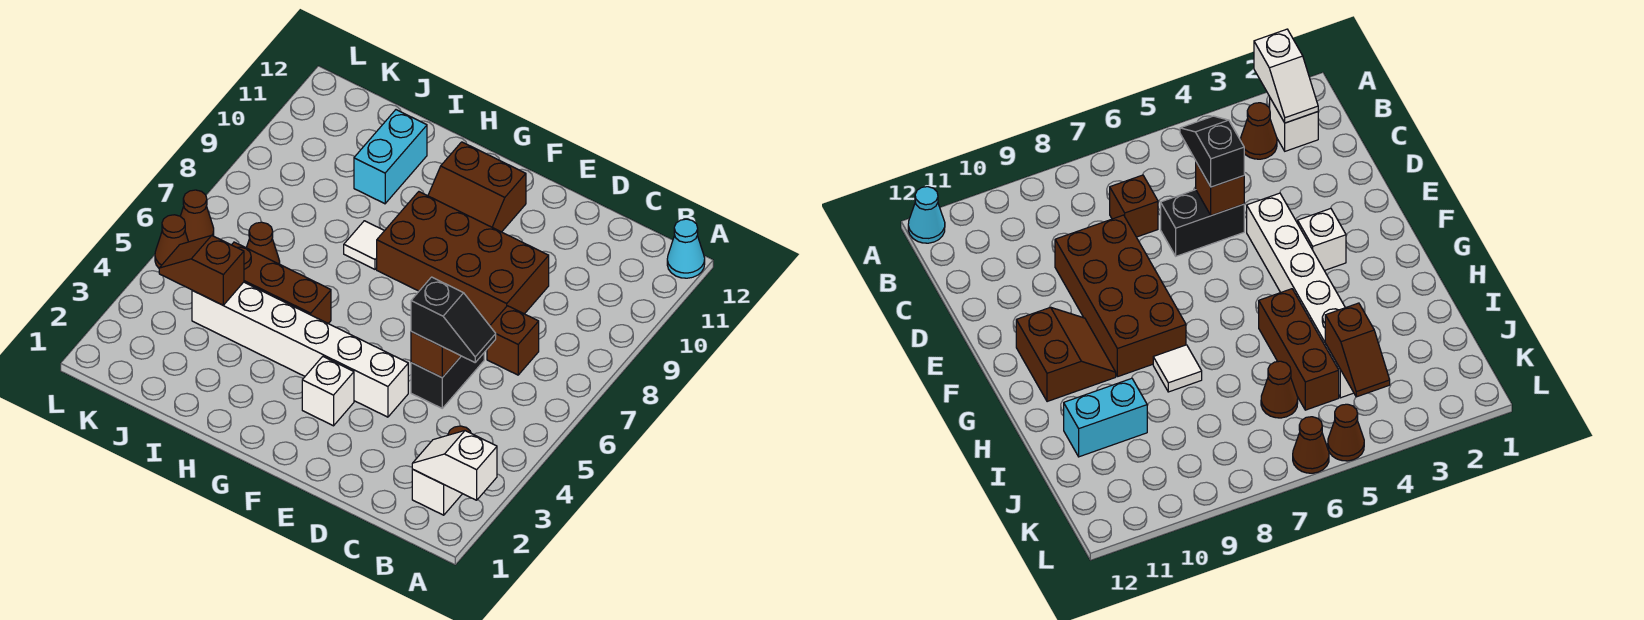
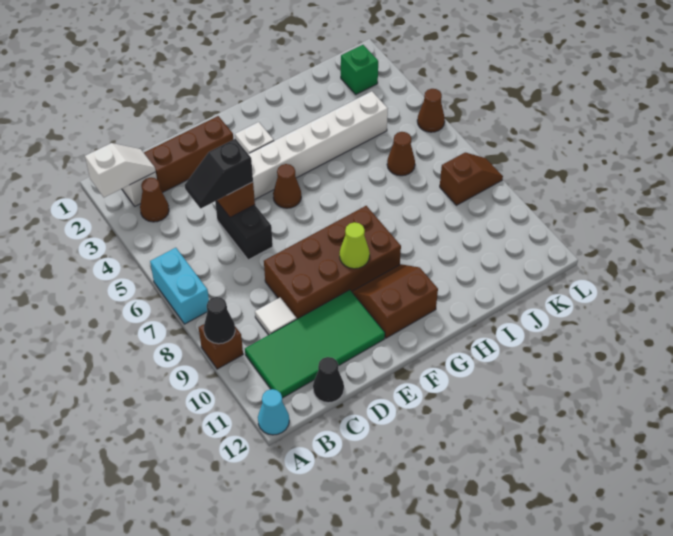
none -> black 1x1 cone [204,297,235,344]
none -> green 2x4 tile [245,290,385,398]
brown 1x1 brick [487,306,539,375] -> brown 1x1 brick moved to [199,324,243,369]
none -> black 1x1 cone [313,357,344,403]
none -> lime 1x1 cone [340,222,370,269]
brown 1x3 brick [232,242,331,324] -> brown 1x3 brick moved to [144,116,233,193]
white 1x1 tile [344,221,384,269] -> white 1x1 tile moved to [255,298,297,335]
cyan 1x2 brick [354,110,427,204] -> cyan 1x2 brick moved to [150,248,209,324]
brown 1x2 slope [159,235,244,305] -> brown 1x2 slope moved to [440,153,503,205]
none -> green 1x1 brick [341,45,378,94]
brown 1x1 cone [180,190,214,242] -> brown 1x1 cone moved to [273,164,301,208]

